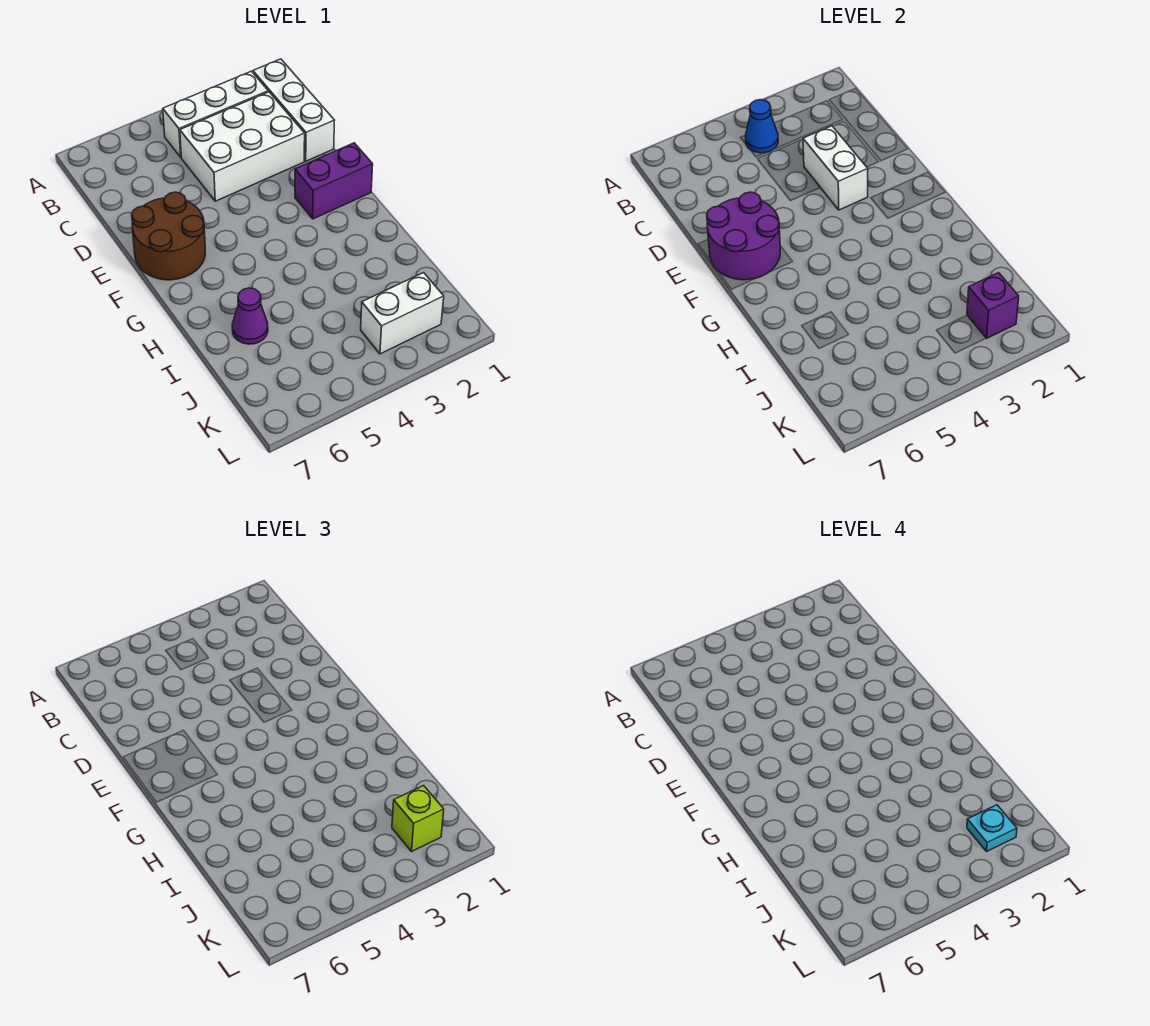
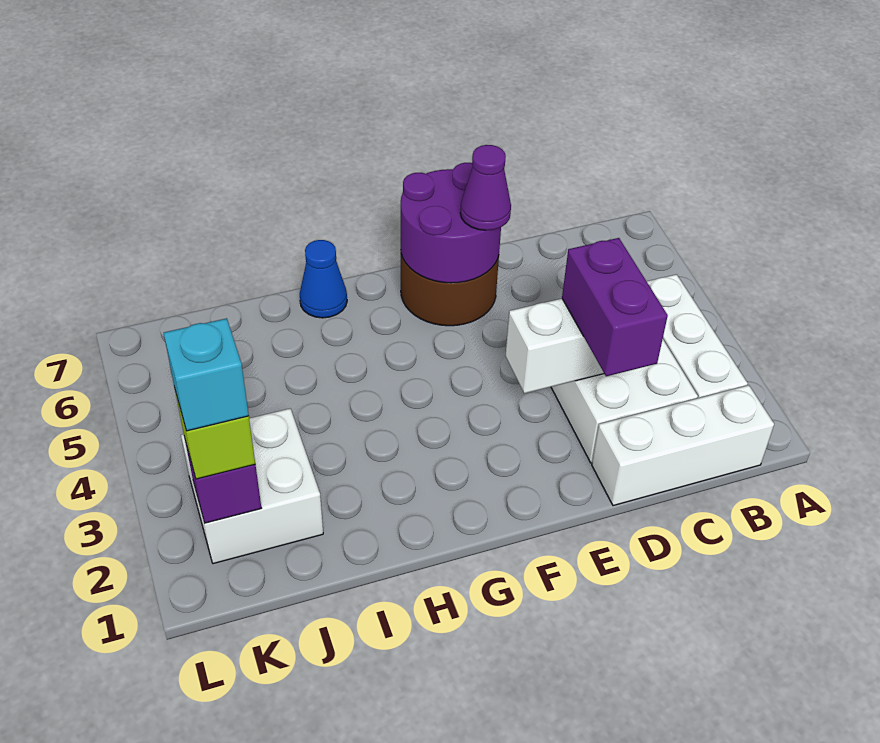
blue 1x1 cone [745,100,778,153] -> blue 1x1 cone moved to [300,240,347,318]
purple 1x2 brick [295,143,373,219] -> purple 1x2 brick moved to [562,238,668,376]
purple 1x1 cone [232,288,268,344] -> purple 1x1 cone moved to [460,145,511,230]
white 1x2 brick [361,273,444,354] -> white 2x2 brick [181,408,323,564]
cyan 1x1 plate [967,805,1017,851] -> cyan 1x1 brick [164,318,249,431]

